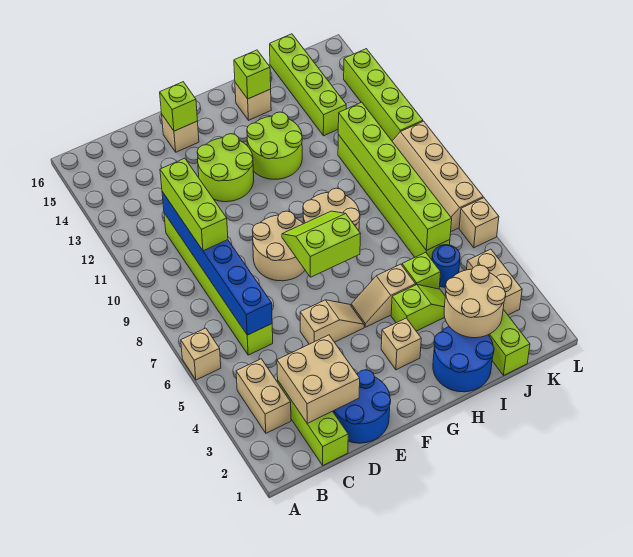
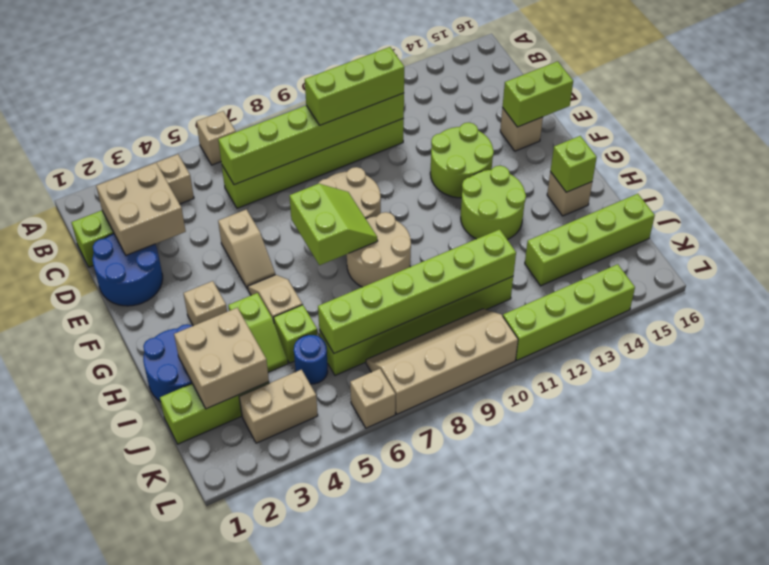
blue 1x6 brick [162,192,272,335] -> lime 1x6 brick [218,93,404,185]
lime 1x1 brick [160,82,197,131] -> lime 1x2 brick [502,61,573,127]
tan 2x2 round brick [444,265,506,338] -> tan 2x2 brick [174,308,269,409]

